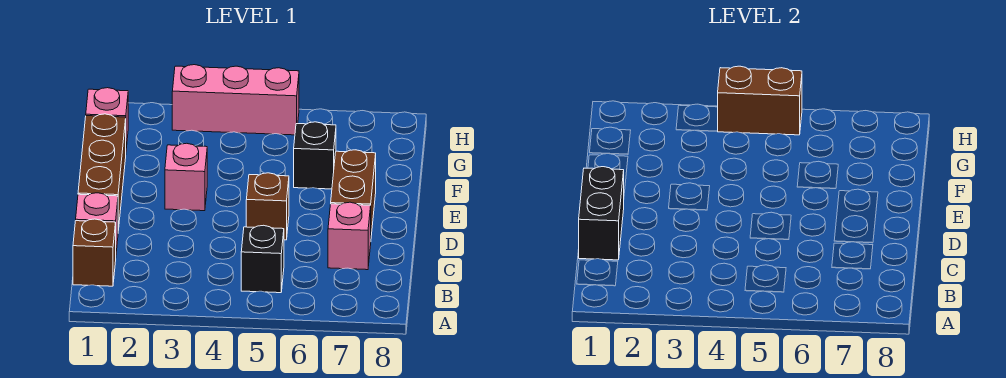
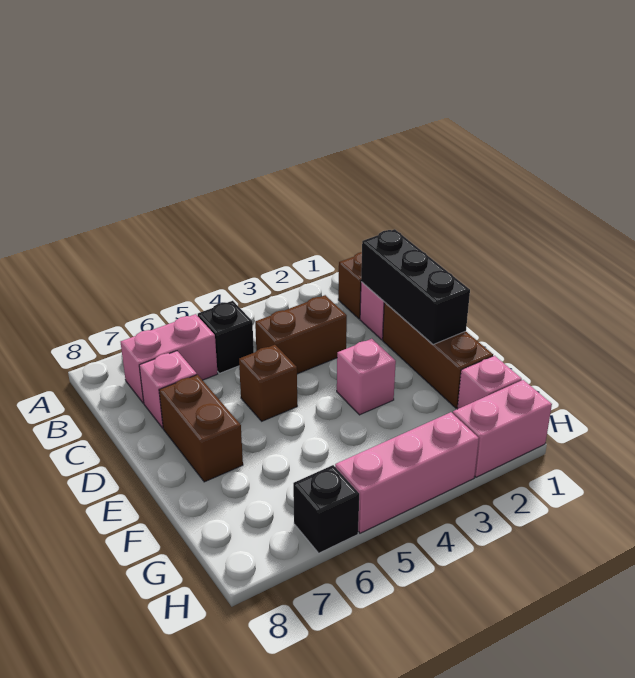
none -> pink 1x2 brick [121,314,218,403]
black 1x2 brick [579,167,624,260] -> black 1x3 brick [361,229,470,345]
black 1x1 brick [294,122,336,189] -> black 1x1 brick moved to [293,465,359,553]
none -> pink 1x2 brick [453,380,552,477]
brown 1x2 brick [717,66,802,135] -> brown 1x2 brick moved to [255,295,347,374]

